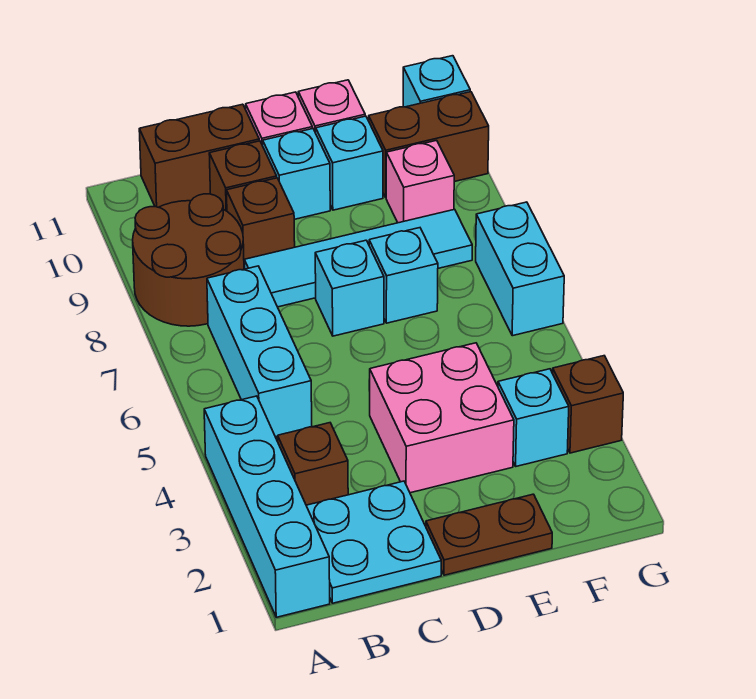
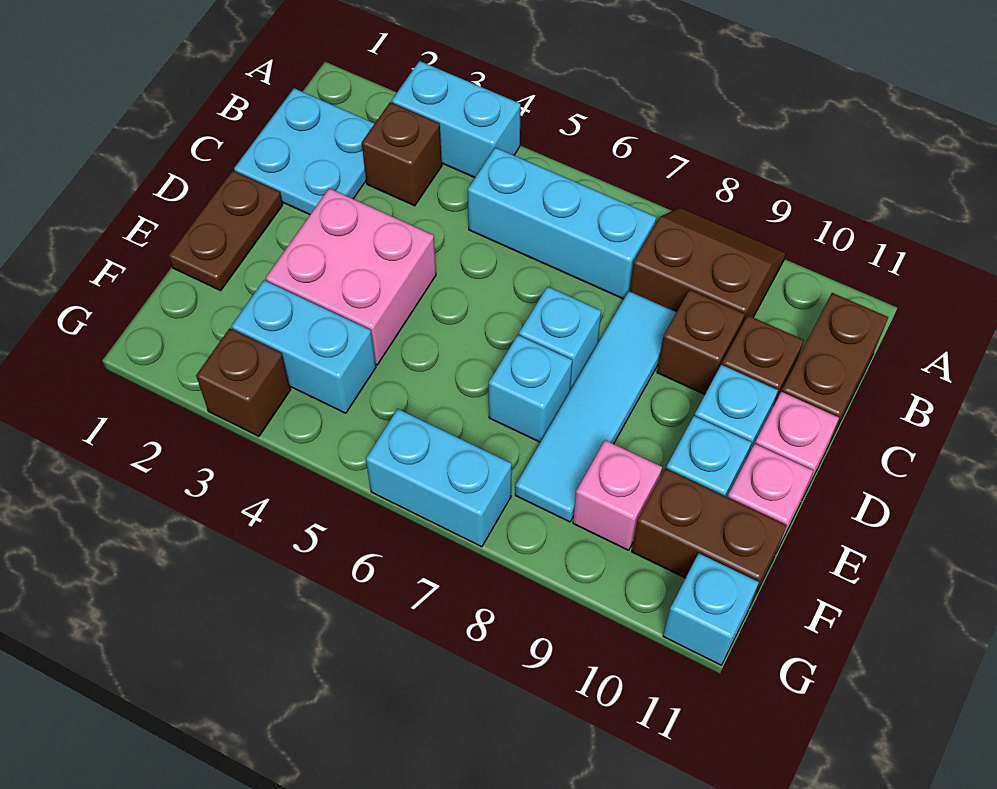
cyan 1x4 brick [204,396,330,617] -> cyan 1x2 brick [392,61,521,178]
brown 2x2 round brick [133,194,244,326] -> brown 2x2 slope [630,207,786,325]
cyan 1x1 brick [498,369,569,466] -> cyan 1x2 brick [231,280,376,413]
brown 1x2 brick [369,92,489,197] -> brown 1x2 brick turned to [632,469,787,606]

